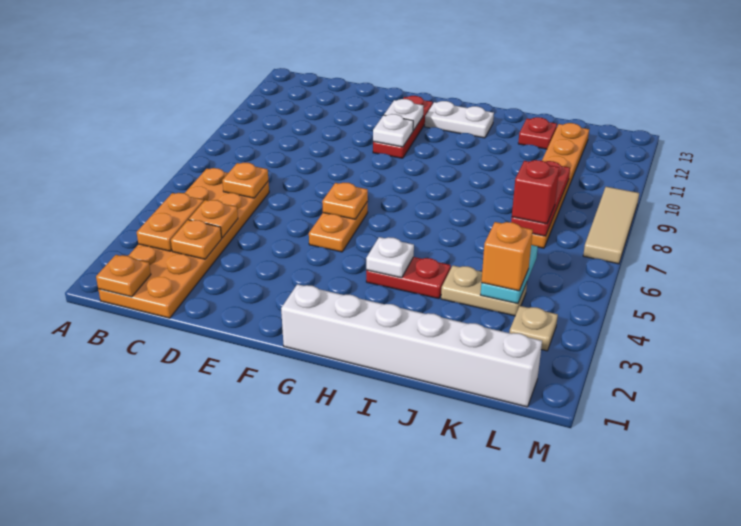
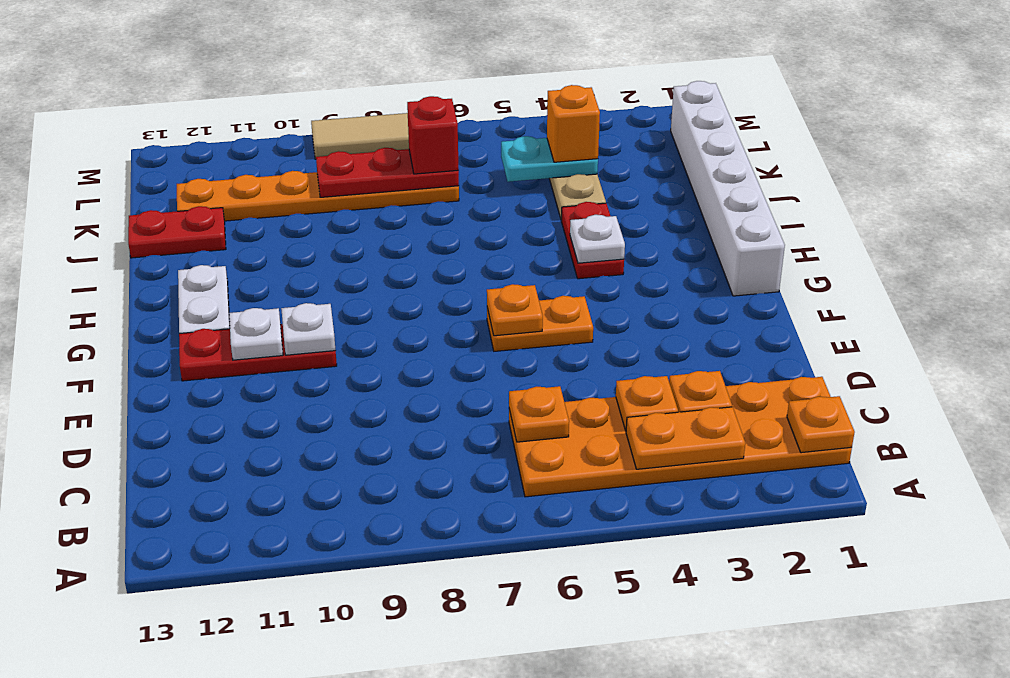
red 1x1 plate [518,117,557,149] -> red 1x2 plate [128,206,226,258]
tan 1x1 plate [509,306,558,351] -> none

